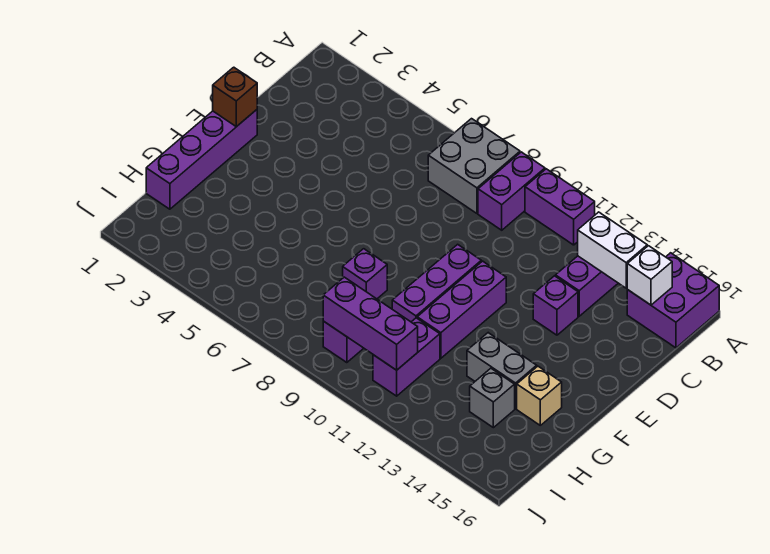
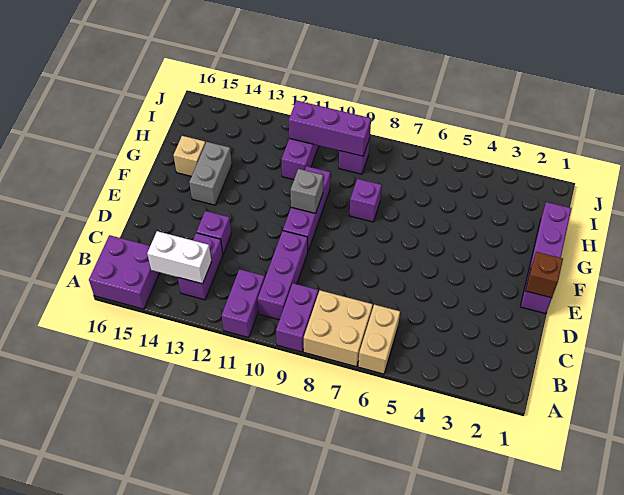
none -> tan 1x2 brick [358,305,400,374]
grey 2x2 brick [428,119,520,213] -> tan 2x2 brick [304,290,373,367]
purple 1x2 brick [525,169,595,245] -> purple 1x2 brick turned to [222,269,265,338]
white 1x1 brick [627,246,672,305] -> none
purple 1x3 brick [417,261,506,358] -> purple 1x3 brick moved to [258,231,308,320]
grey 1x2 brick [467,333,537,409] -> grey 1x2 brick turned to [189,142,232,205]
grey 1x1 brick [470,368,515,428] -> grey 1x1 brick moved to [291,169,323,214]

